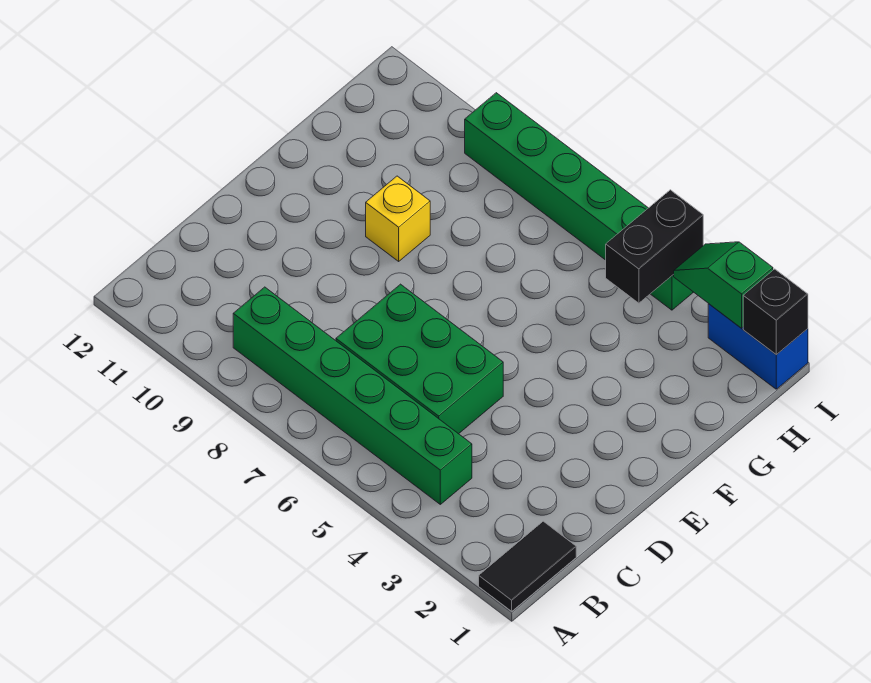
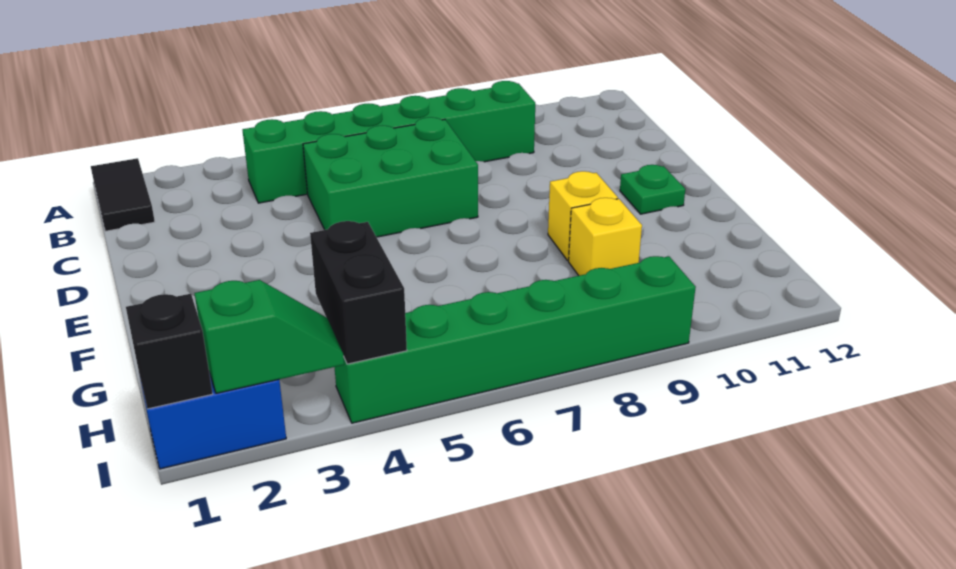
none -> green 1x1 plate [620,165,685,214]
none -> yellow 1x1 brick [569,198,642,276]

